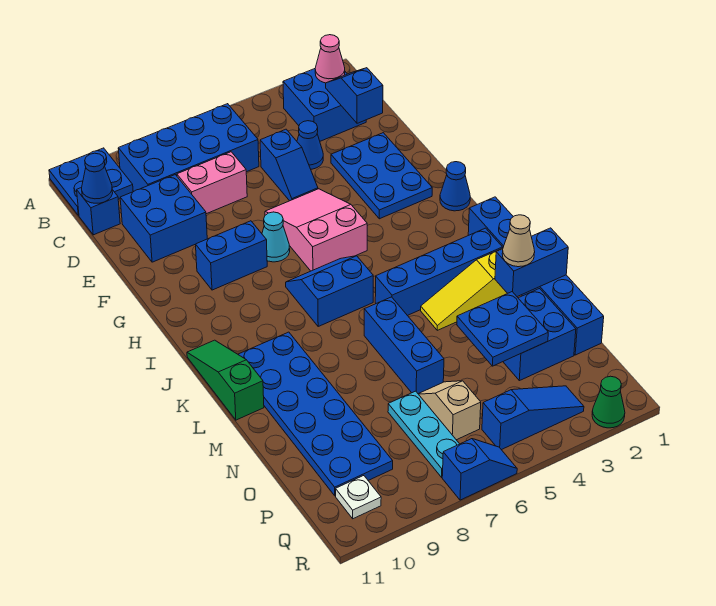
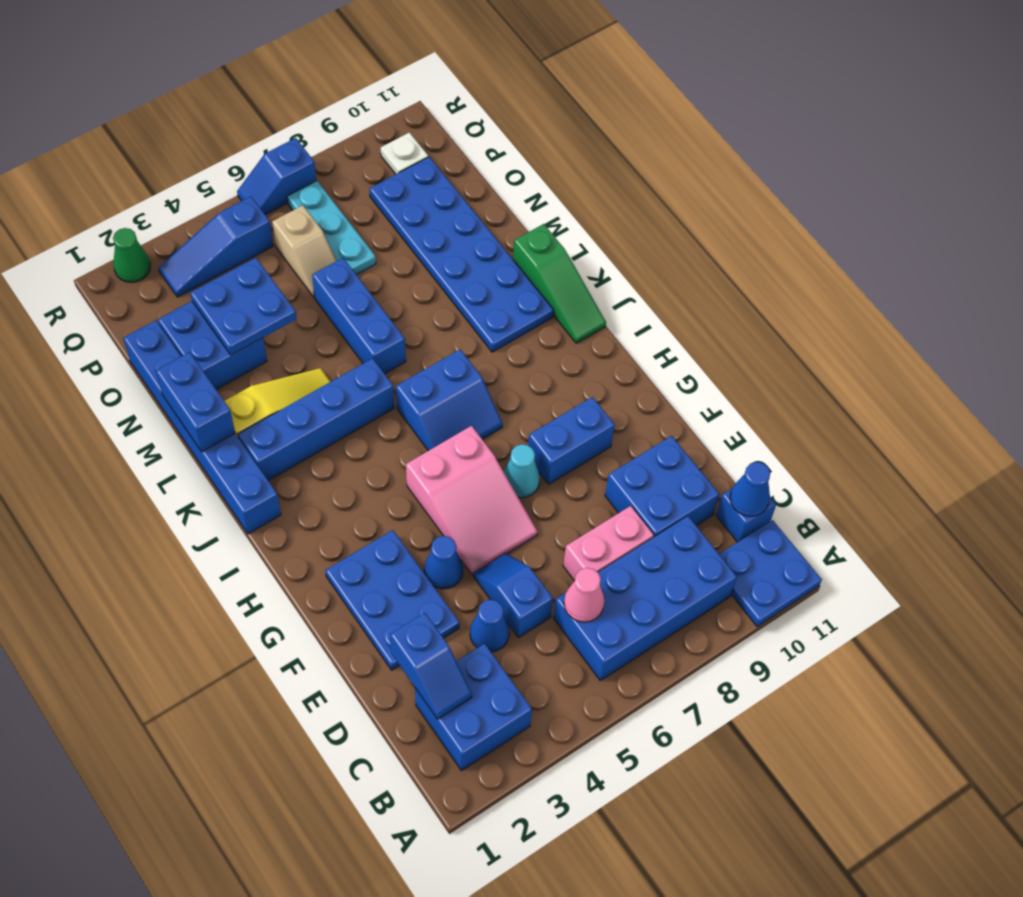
pink 1x1 cone [315,35,345,83] -> pink 1x1 cone moved to [564,568,604,622]
blue 1x1 cone [440,162,470,211] -> blue 1x1 cone moved to [424,536,463,589]
blue 1x2 brick [495,228,568,297] -> blue 1x2 brick turned to [156,352,235,452]
tan 1x1 cone [502,215,535,267] -> none

